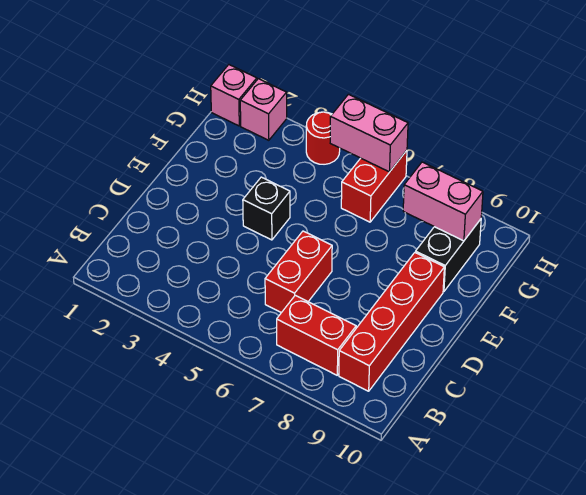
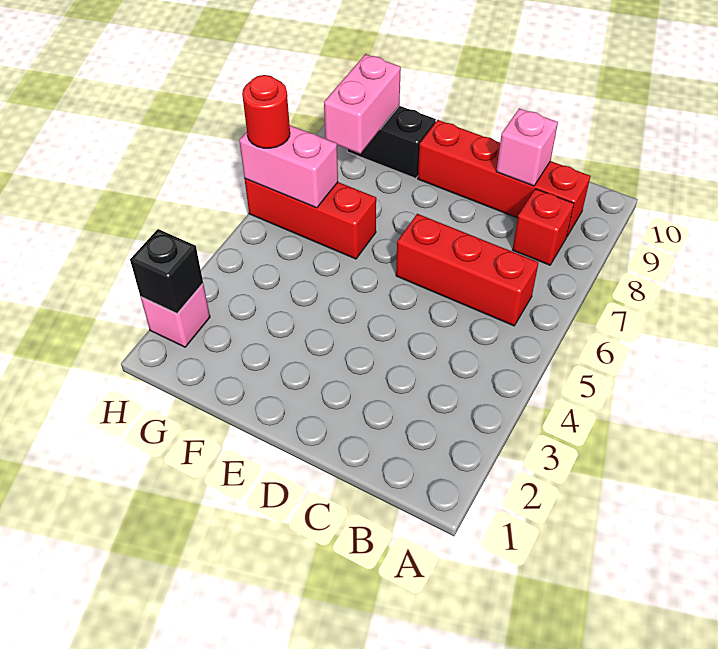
red 1x2 brick [277,295,356,375] -> red 1x1 brick [512,189,574,265]
red 1x2 brick [265,231,332,313] -> red 1x3 brick [396,214,539,326]
black 1x1 brick [243,177,290,240] -> black 1x1 brick moved to [130,229,203,313]
red 1x2 brick [341,151,407,222] -> red 1x3 brick [245,179,376,259]
pink 1x1 brick [211,65,257,126] -> pink 1x1 brick moved to [496,108,558,186]
red 1x1 round brick [306,112,340,164] -> red 1x1 round brick moved to [242,75,290,148]
pink 1x2 brick [330,94,408,172] -> pink 1x2 brick turned to [239,125,338,208]

